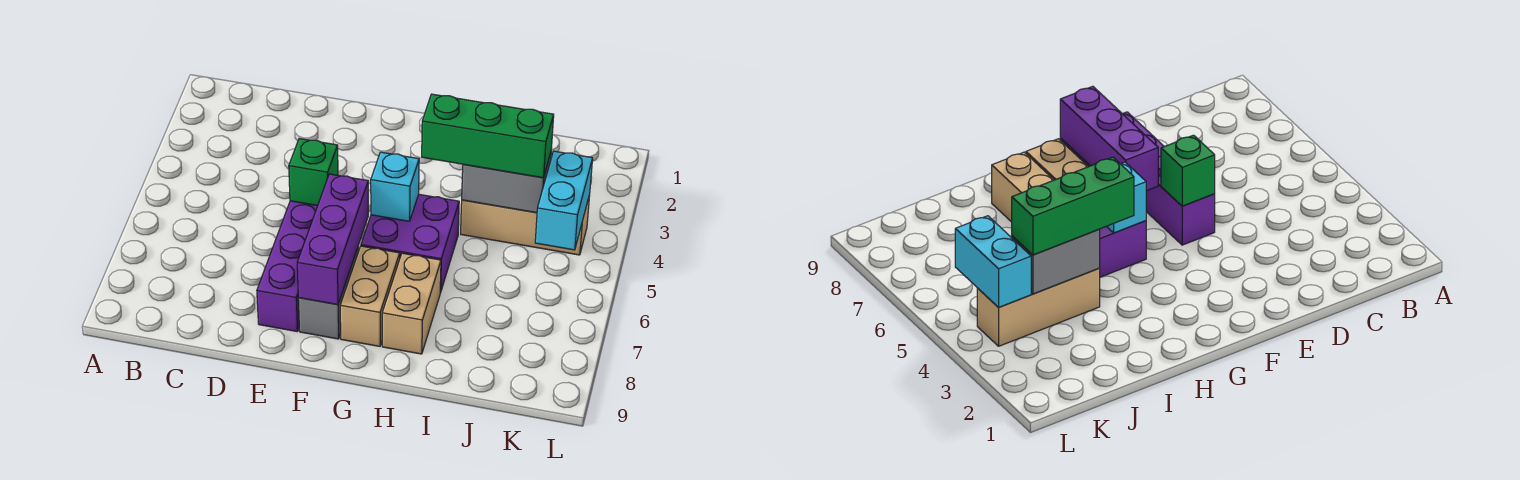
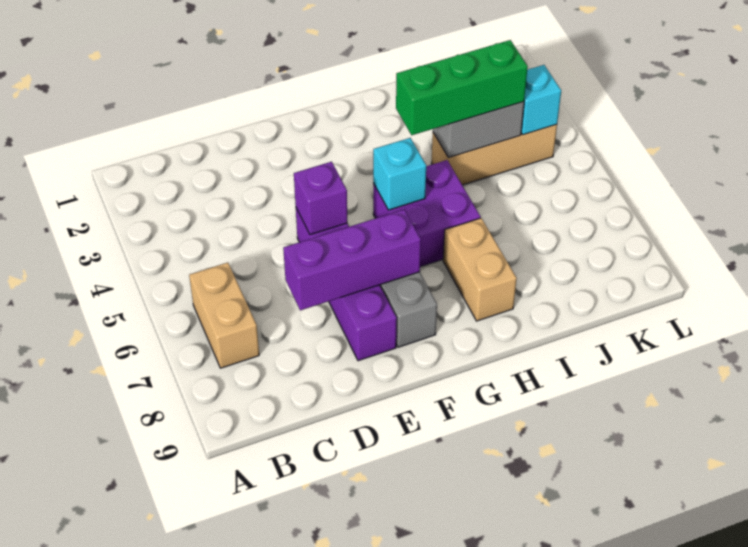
green 1x1 brick [289,139,338,206] -> purple 1x1 brick [294,162,347,235]
purple 1x3 brick [297,174,368,304] -> purple 1x3 brick turned to [283,210,421,310]
tan 1x2 brick [340,246,400,346] -> tan 1x2 brick moved to [189,263,259,368]
cyan 1x2 brick [535,151,593,250] -> cyan 1x1 brick [521,65,561,135]

